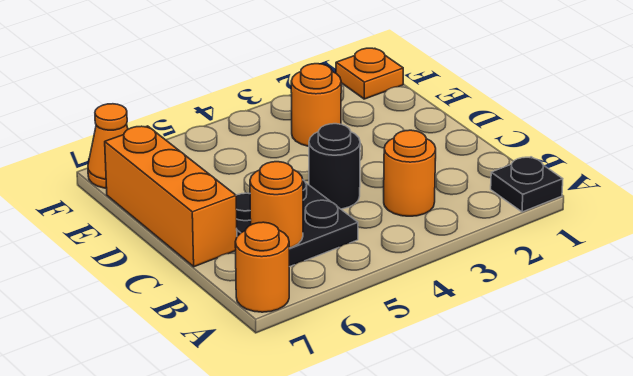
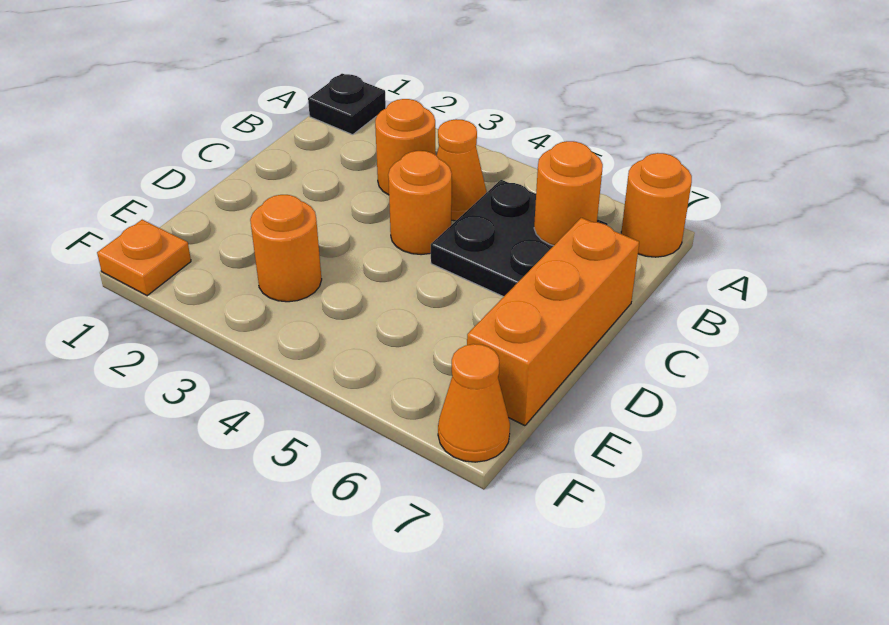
none -> orange 1x1 cone [437,119,487,221]
black 1x1 round brick [309,124,360,209] -> orange 1x1 round brick [388,151,452,255]

